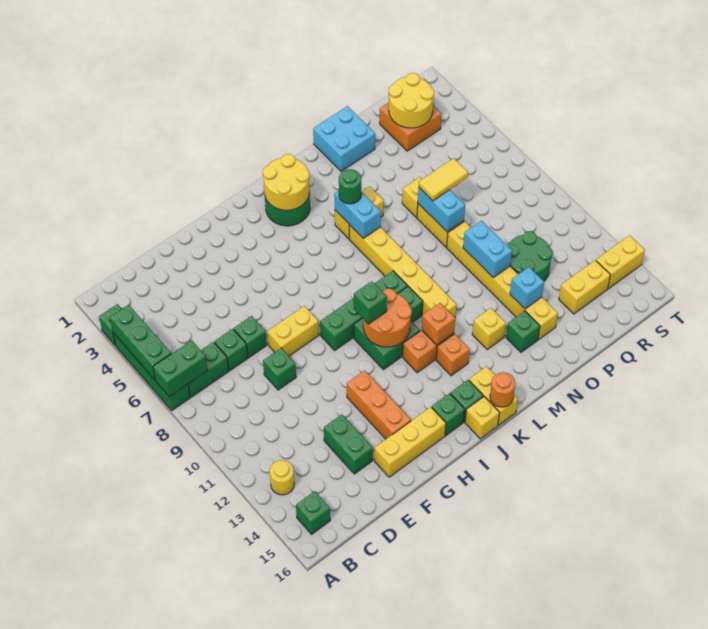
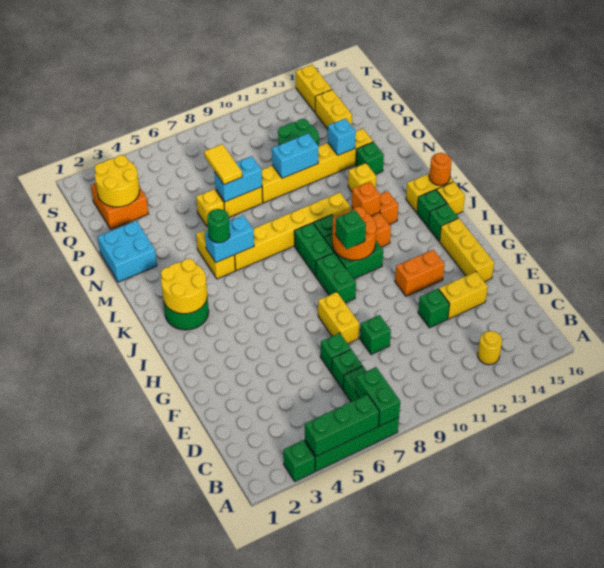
green 1x1 brick [296,491,330,534] -> green 1x1 brick moved to [418,289,449,328]
green 1x2 brick [324,415,373,474] -> yellow 1x2 brick [439,272,488,319]
orange 1x3 brick [347,371,411,439] -> orange 1x2 brick [395,250,445,296]

